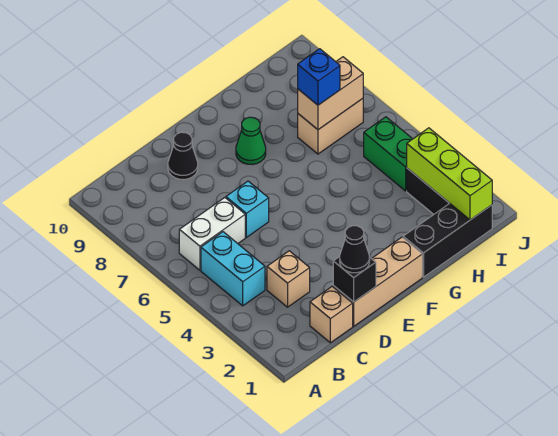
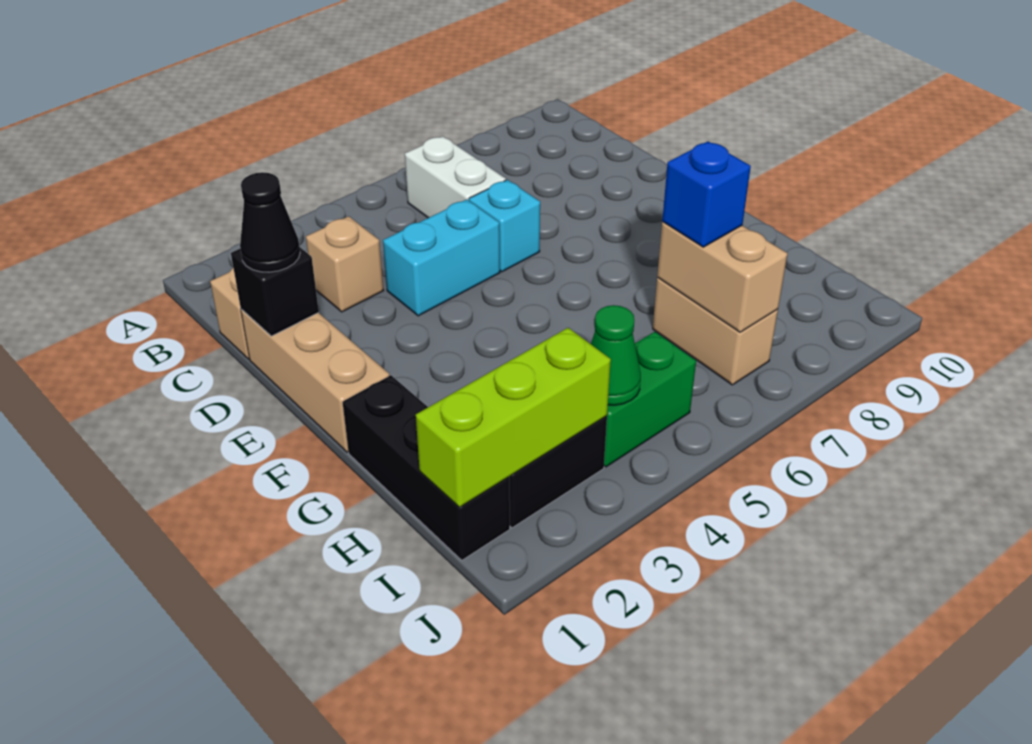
cyan 1x2 brick [201,232,265,306] -> cyan 1x2 brick moved to [383,199,500,316]
black 1x1 cone [168,132,198,180] -> none
green 1x1 cone [236,117,266,164] -> green 1x1 cone moved to [591,305,641,405]

